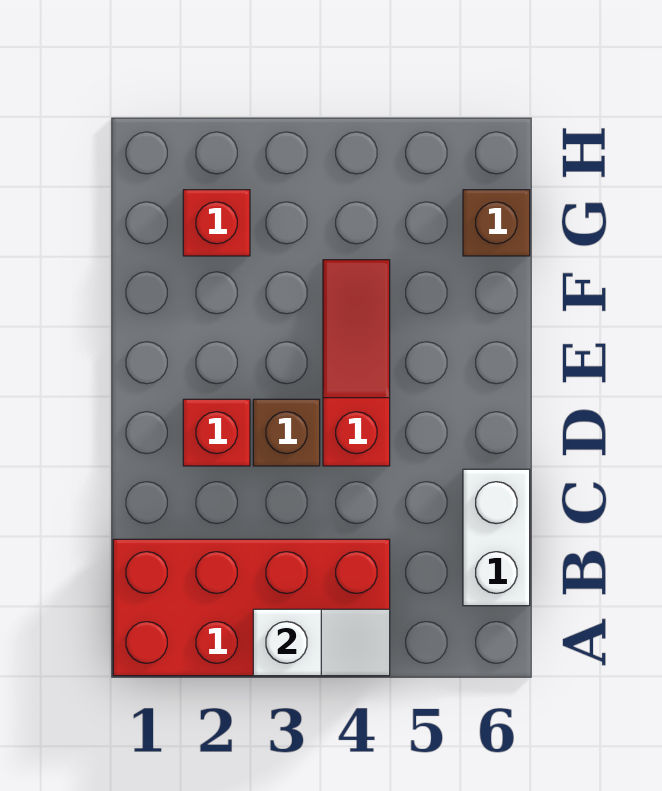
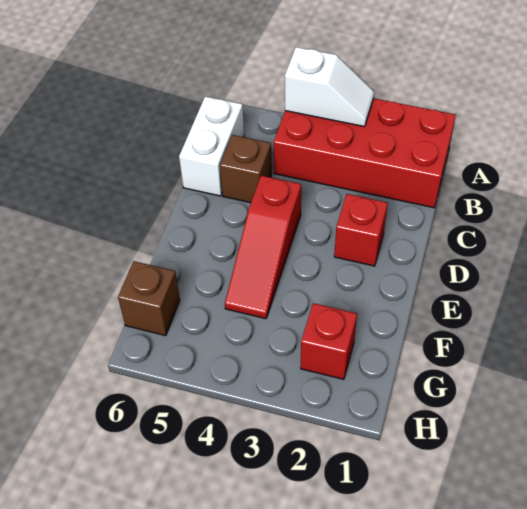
white 1x2 slope [253,609,390,676] -> white 1x2 slope turned to [285,47,374,127]
brown 1x1 brick [253,399,320,466] -> brown 1x1 brick moved to [220,135,272,203]

